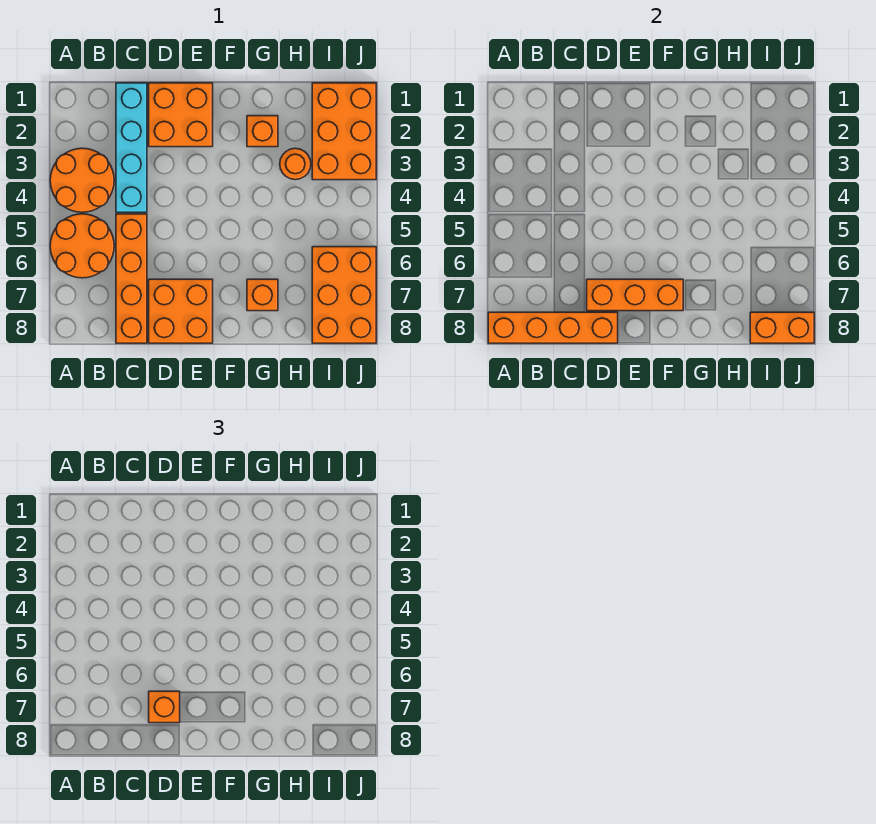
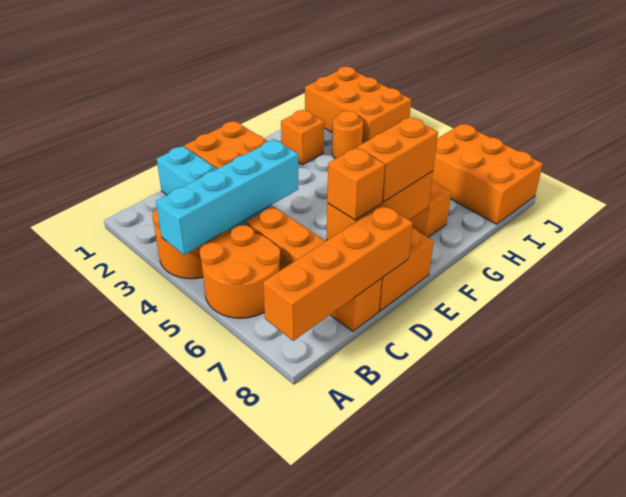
none -> cyan 1x4 brick [156,140,298,255]
orange 1x2 brick [750,312,814,343] -> orange 1x2 brick moved to [357,117,438,202]

